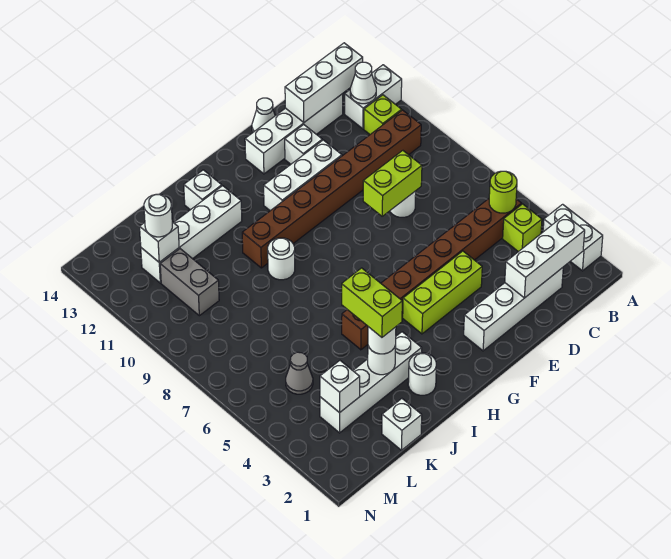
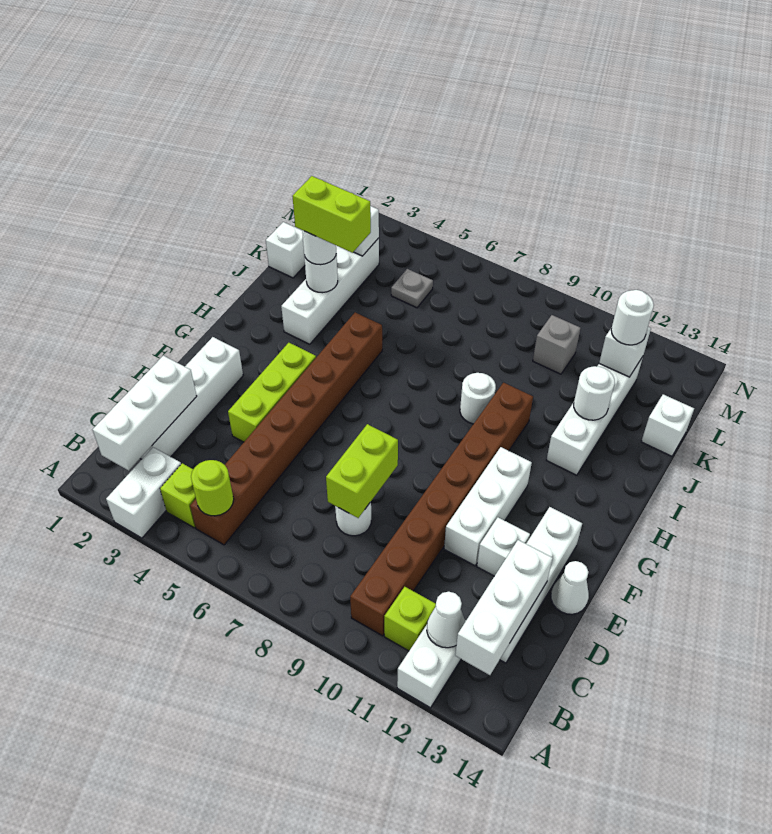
white 1x2 brick [543,204,603,271] -> white 1x2 brick turned to [106,447,181,538]
white 1x1 round brick [408,353,436,395] -> white 1x1 round brick moved to [574,366,615,420]
white 1x1 brick [184,170,222,210] -> white 1x1 brick moved to [641,394,694,456]
grey 1x1 cone [286,352,313,394] -> grey 1x1 plate [391,269,433,308]
grey 1x2 brick [160,249,219,316] -> grey 1x1 brick [533,315,581,374]

